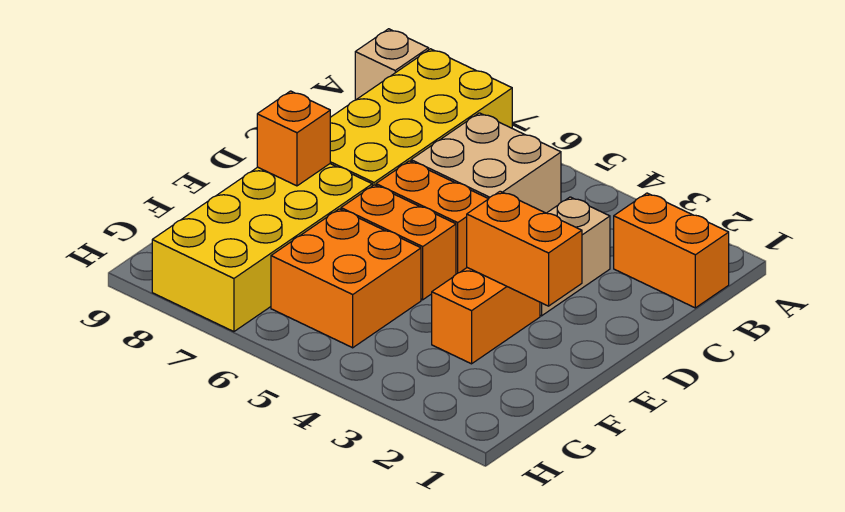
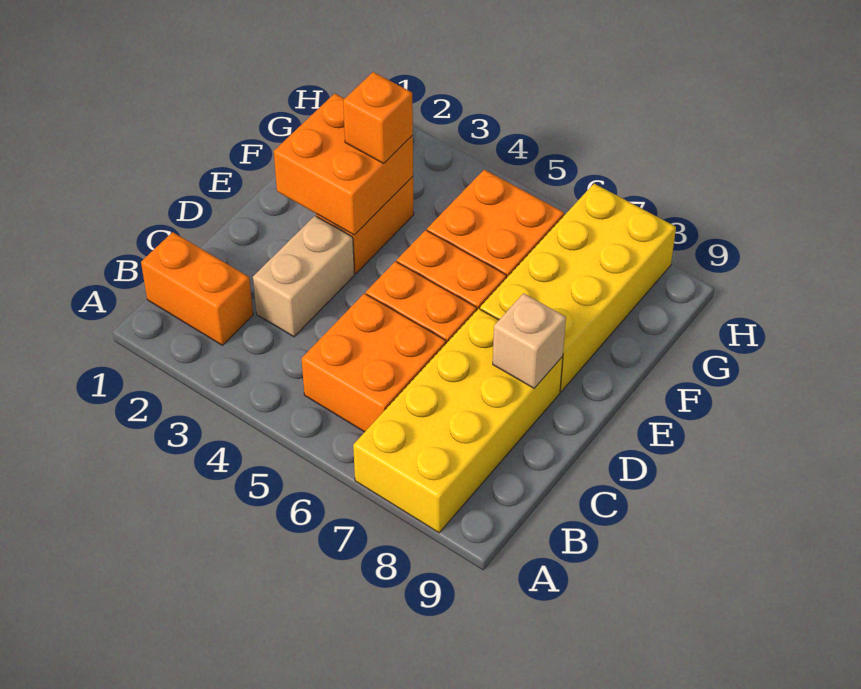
tan 1x1 brick [355,29,429,100] -> tan 1x1 brick moved to [493,293,566,388]
tan 2x2 brick [411,113,561,213] -> orange 2x2 brick [301,293,446,432]
orange 1x2 brick [467,191,582,306] -> orange 2x2 brick [274,93,413,235]
orange 1x1 brick [257,91,330,186] -> orange 1x1 brick moved to [343,72,413,163]

